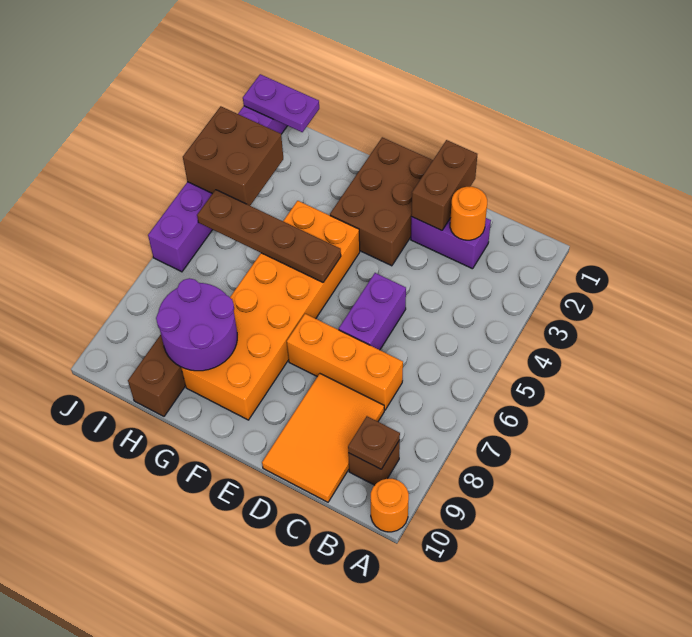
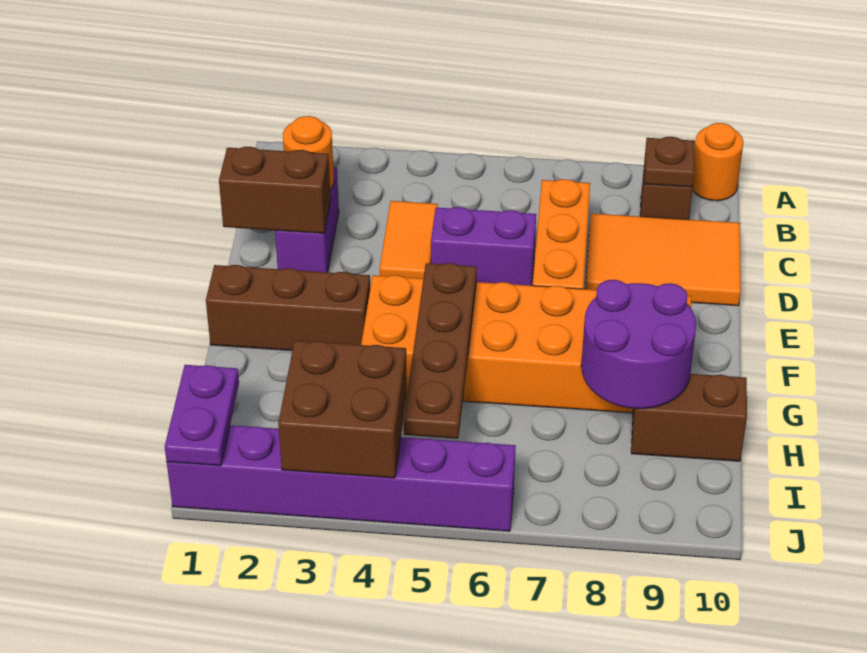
none -> orange 1x2 tile [380,201,438,279]
brown 2x3 brick [330,137,433,266] -> brown 1x3 brick [206,265,370,351]

